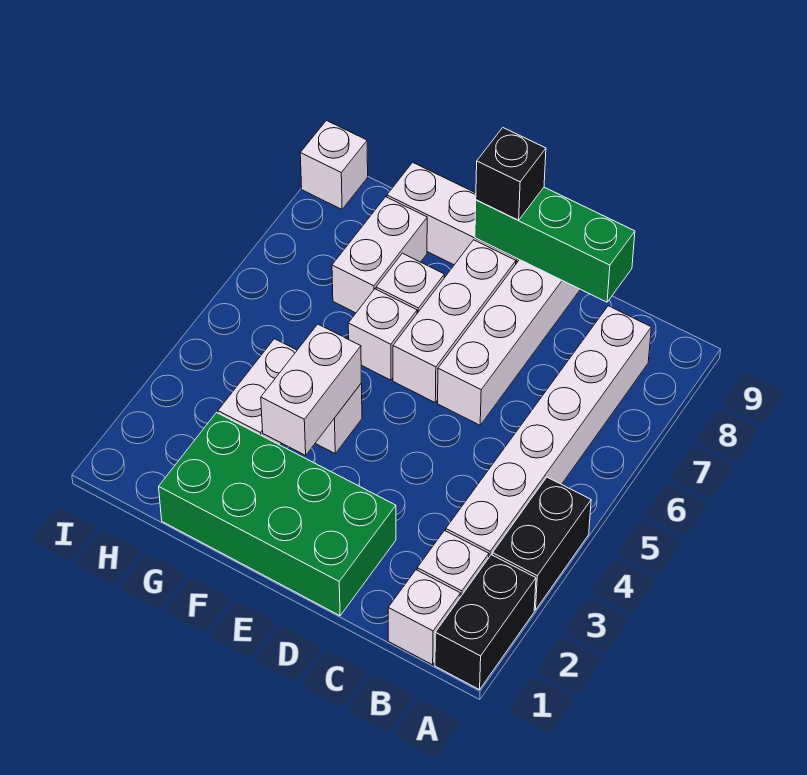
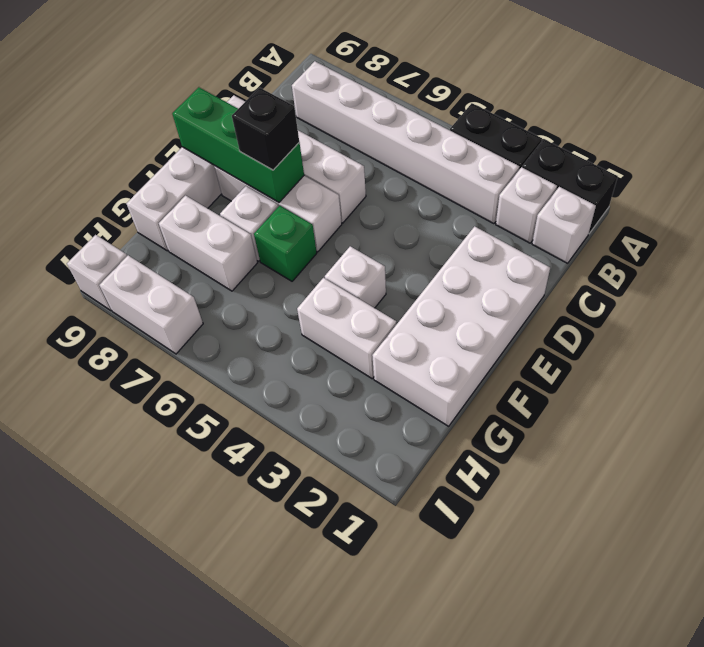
green 1x3 brick [475,187,635,302] -> green 1x3 brick turned to [172,87,304,202]
green 2x4 brick [159,413,396,616] -> white 2x4 brick [372,226,550,426]
black 1x1 brick [476,128,546,220] -> black 1x1 brick moved to [232,87,299,170]
white 1x2 brick [261,324,361,455] -> white 1x2 brick moved to [99,255,203,354]
white 1x1 brick [348,289,417,380] -> green 1x1 brick [254,206,317,281]

